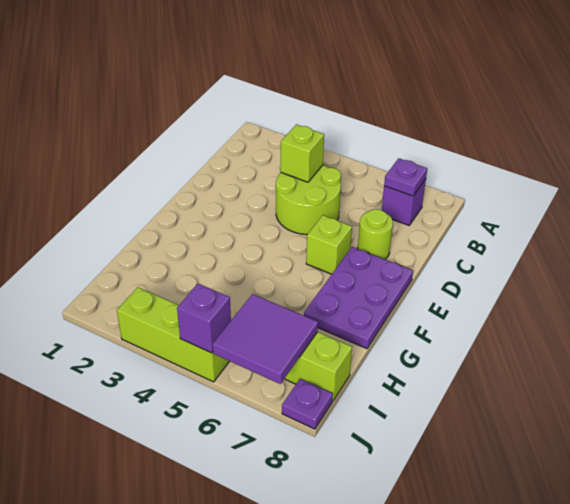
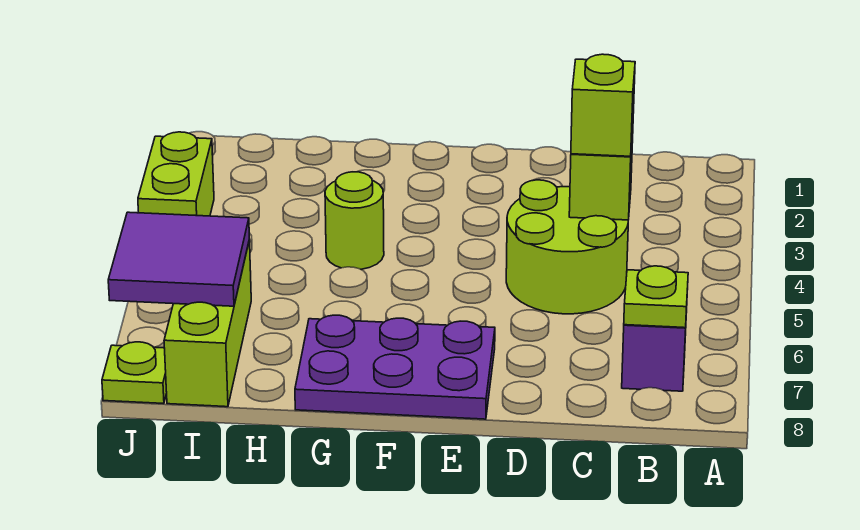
purple 1x1 plate [384,158,427,196] -> lime 1x1 plate [624,266,688,328]
lime 1x1 round brick [358,209,393,259] -> lime 1x1 round brick moved to [325,172,384,269]
lime 1x1 brick [306,215,352,274] -> lime 1x1 brick moved to [571,54,635,156]
lime 1x3 brick [117,287,230,382] -> lime 1x2 brick [138,132,214,216]
purple 1x1 brick [177,284,231,353] -> none
purple 1x1 plate [282,379,333,429] -> lime 1x1 plate [102,342,167,404]

